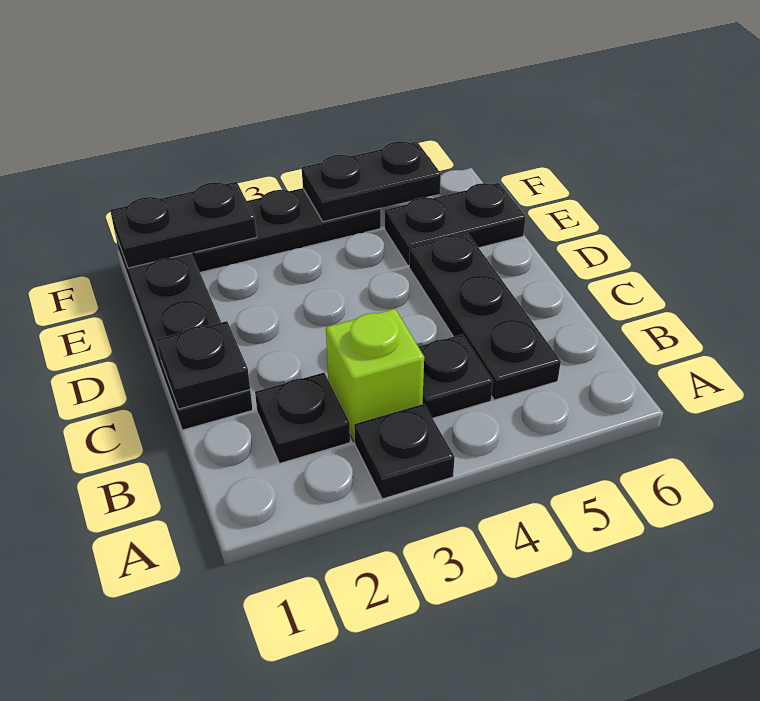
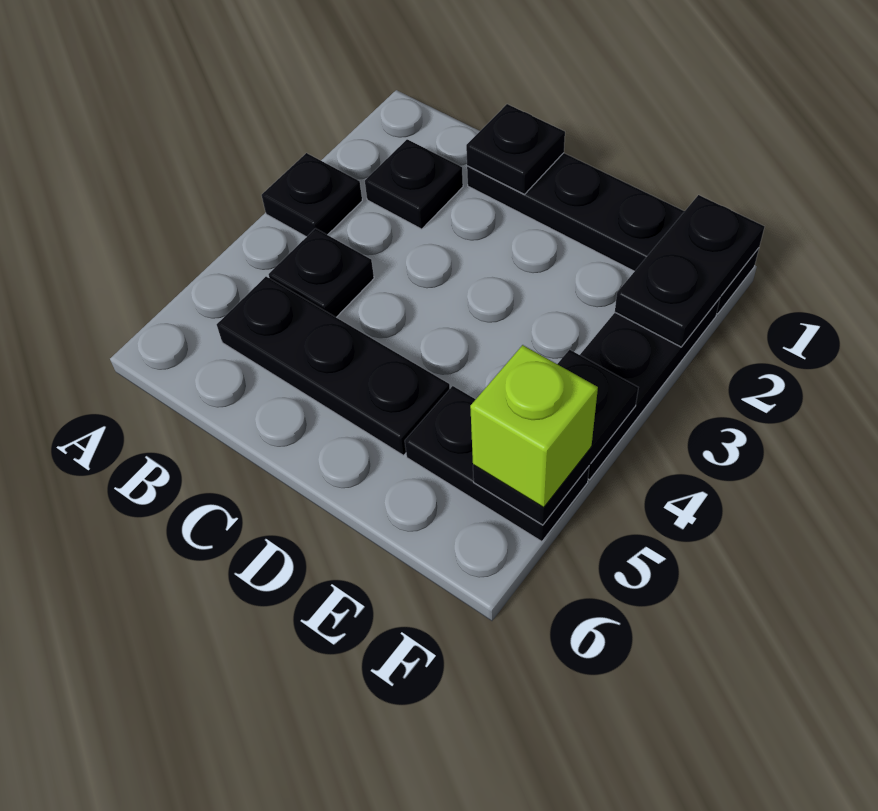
lime 1x1 brick [326,309,424,441] -> lime 1x1 brick moved to [470,345,598,507]
black 1x2 plate [385,183,526,266] -> black 1x2 plate turned to [405,386,589,542]

